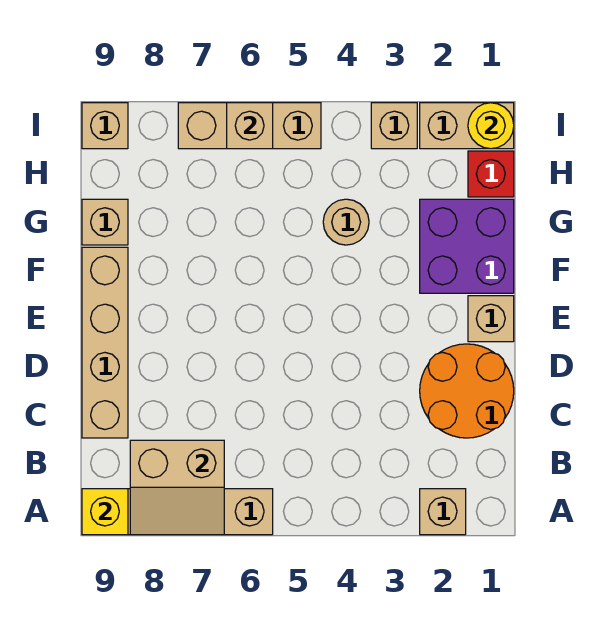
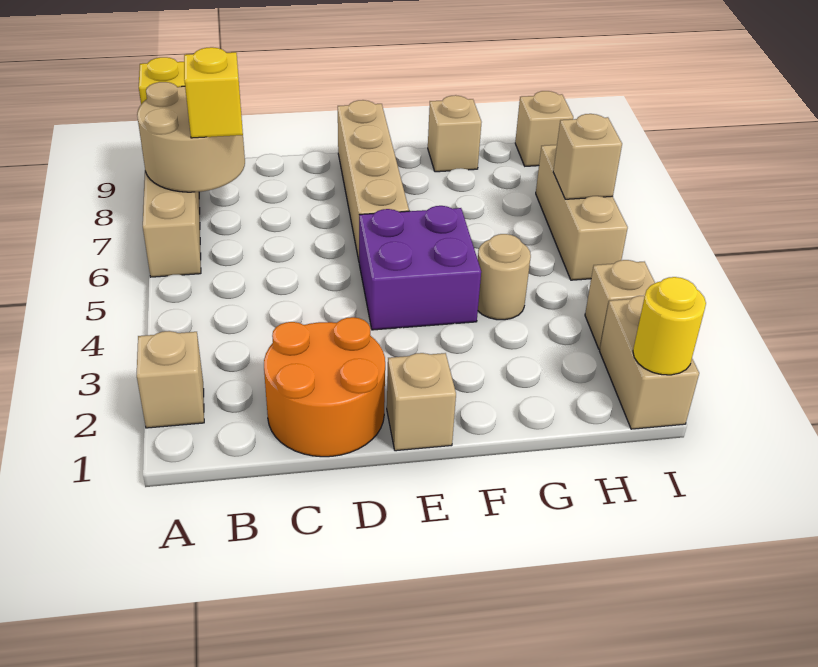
tan 2x2 slope [130,440,224,535] -> tan 2x2 round brick [137,82,245,192]
none -> yellow 1x1 brick [184,47,243,138]
tan 1x4 brick [82,247,128,438] -> tan 1x4 brick turned to [338,100,409,260]
purple 2x2 brick [420,199,514,293] -> purple 2x2 brick moved to [359,206,481,330]
red 1x1 brick [468,151,514,197] -> none

